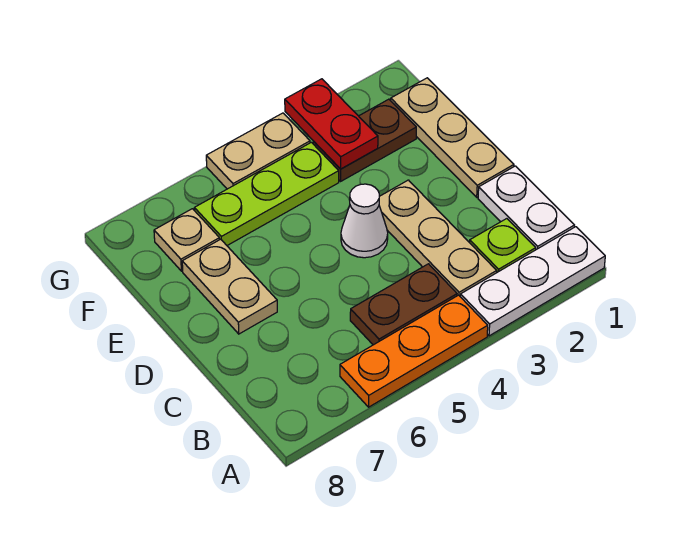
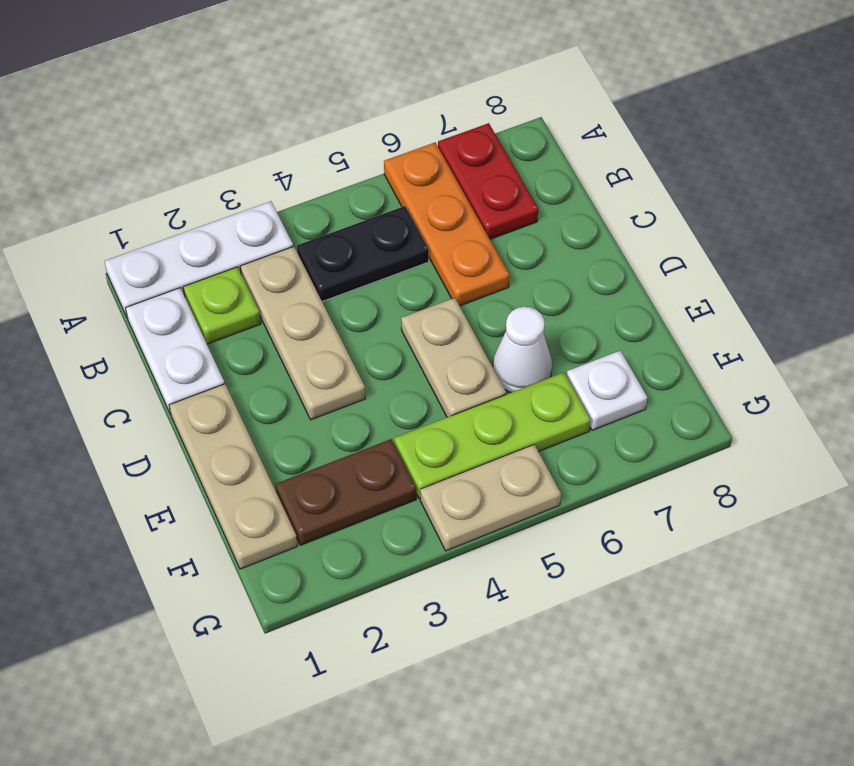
orange 1x3 plate [340,295,488,407] -> orange 1x3 plate turned to [384,143,509,306]
brown 1x2 plate [350,264,457,345] -> black 1x2 plate [297,206,429,301]
white 1x1 cone [341,184,388,258] -> white 1x1 cone moved to [493,307,552,393]
tan 1x2 plate [182,239,277,334] -> tan 1x2 plate moved to [401,298,506,417]
red 1x2 plate [285,79,378,169] -> red 1x2 plate moved to [438,123,538,239]
tan 1x1 plate [154,209,220,271] -> white 1x1 plate [566,351,647,430]

